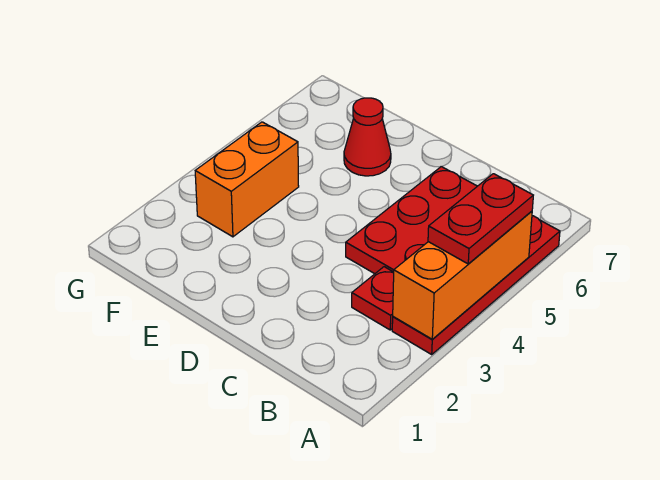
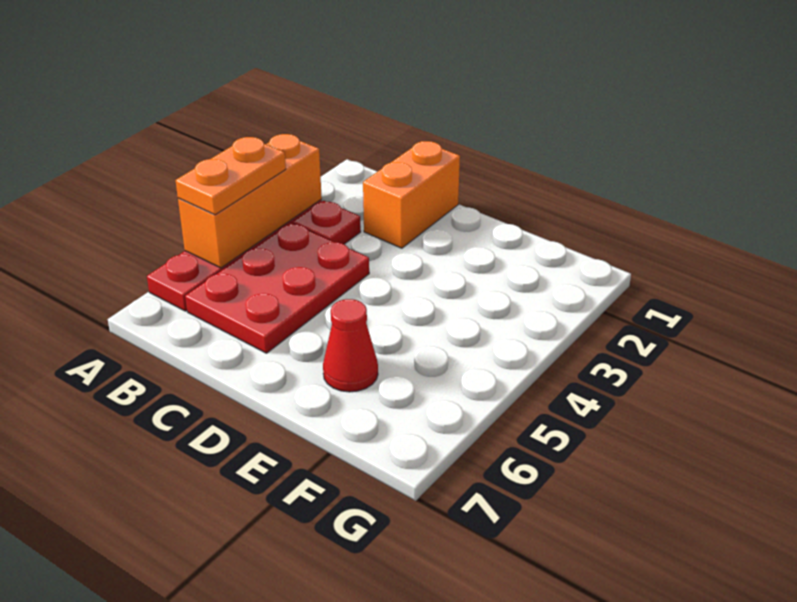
red 1x2 plate [428,174,533,264] -> orange 1x2 plate [175,137,286,215]
orange 1x2 brick [195,122,299,237] -> orange 1x2 brick moved to [363,141,460,248]

